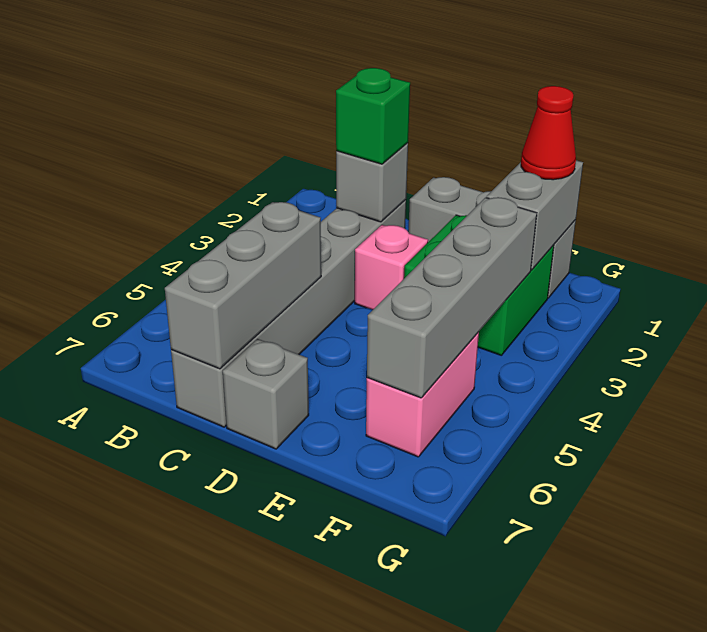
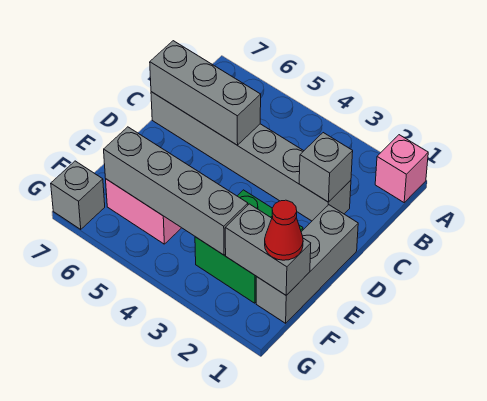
green 1x1 brick [336,68,410,164] -> none
pink 1x1 brick [355,225,428,310] -> pink 1x1 brick moved to [375,135,428,202]
grey 1x1 brick [223,339,309,449] -> grey 1x1 brick moved to [51,161,105,229]

